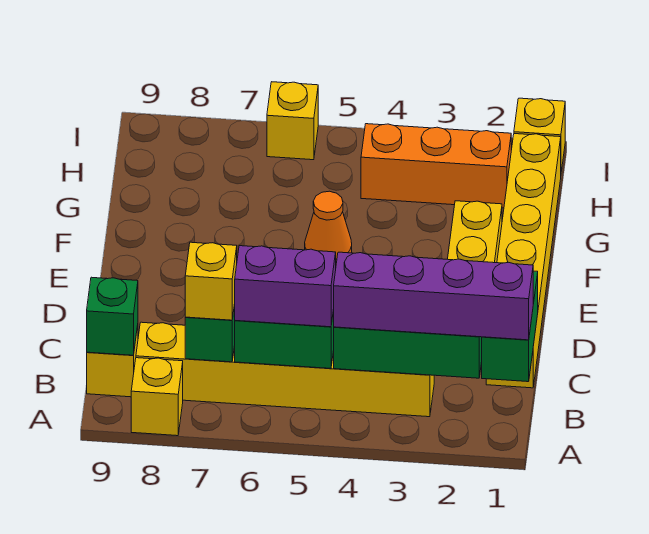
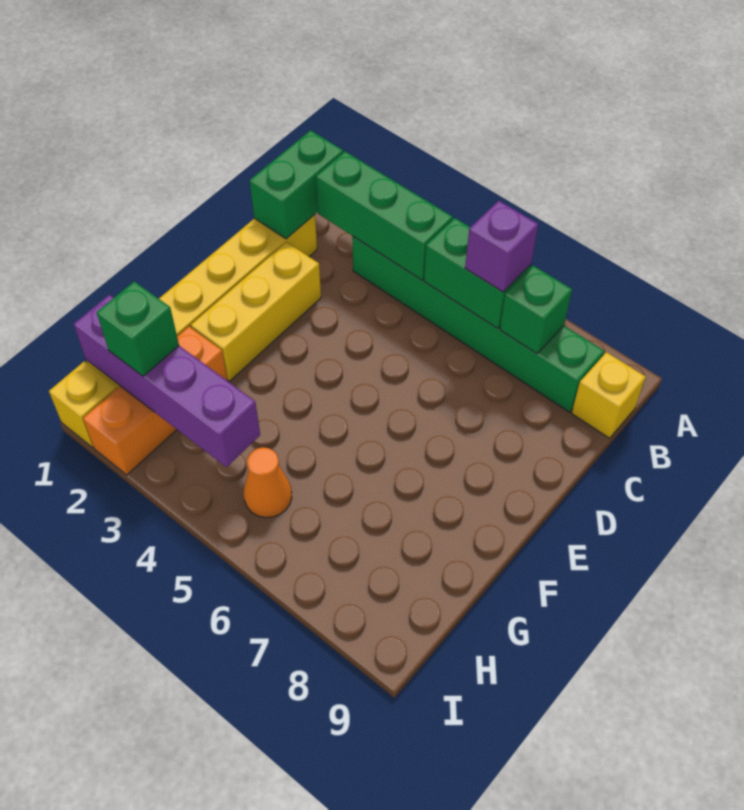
yellow 1x1 brick [131,358,183,436] -> none
purple 1x4 brick [333,252,533,340] -> purple 1x4 brick moved to [74,295,260,467]
yellow 1x6 brick [136,322,434,417] -> green 1x6 brick [352,236,604,412]
purple 1x2 brick [234,246,336,327] -> purple 1x1 brick [465,201,538,292]
yellow 1x1 brick [185,242,237,320] -> none
green 1x1 brick [87,277,138,355] -> green 1x1 brick moved to [97,281,179,376]
orange 1x1 cone [305,191,352,263] -> orange 1x1 cone moved to [244,447,292,518]
orange 1x3 brick [361,124,511,208] -> orange 1x3 brick turned to [83,327,228,475]
yellow 1x1 brick [267,82,318,160] -> none

